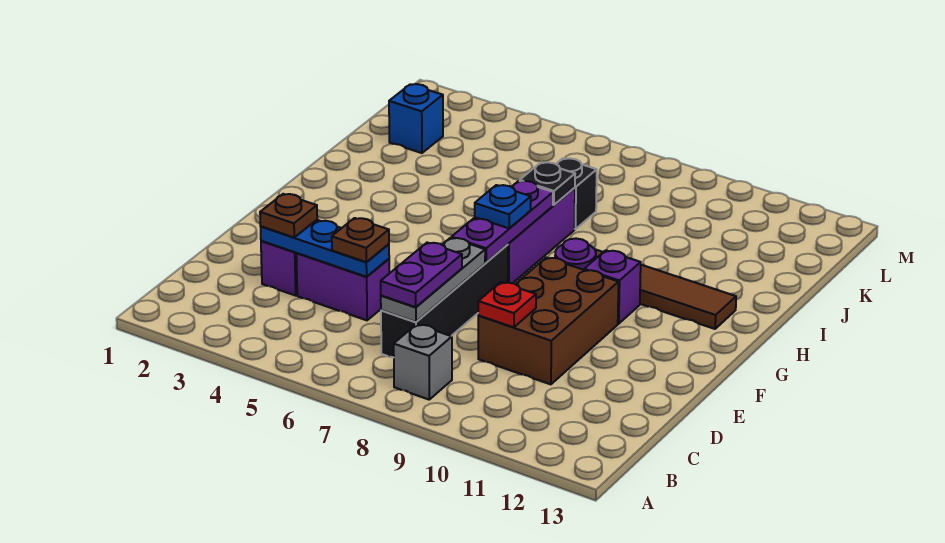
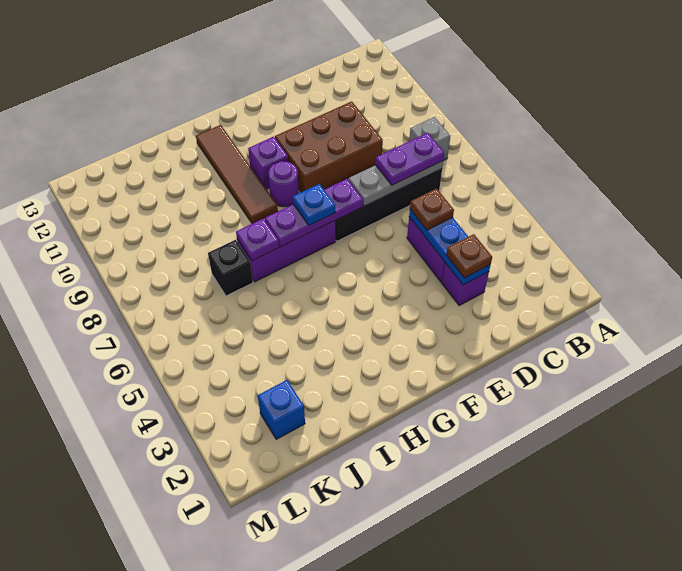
red 1x1 plate [478,282,536,328] -> none
black 1x1 plate [520,162,575,205] -> purple 1x1 plate [236,219,279,261]

